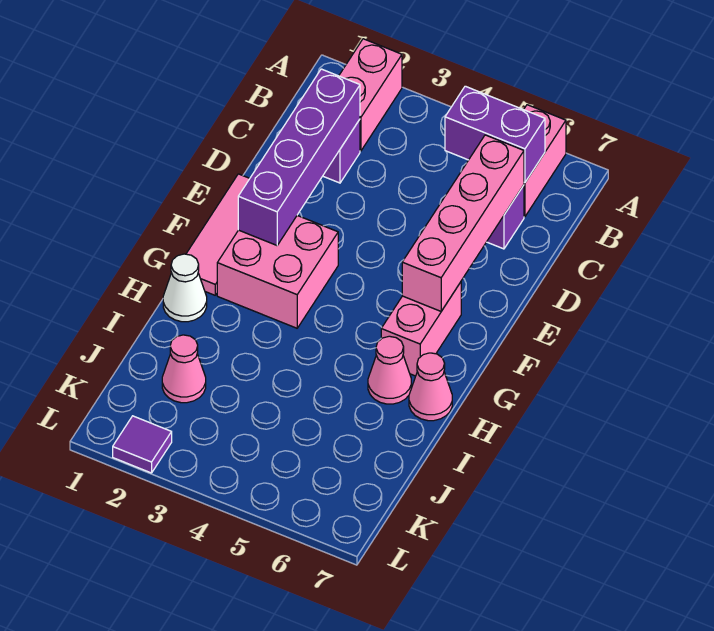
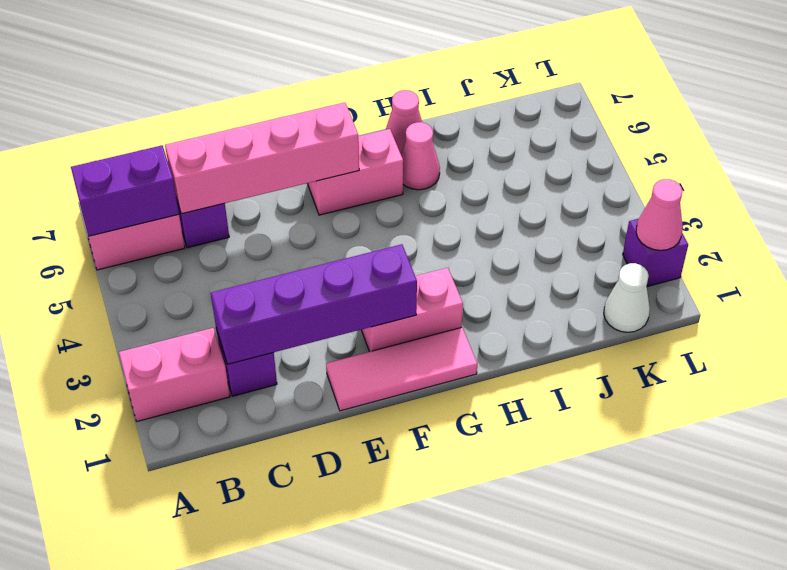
purple 1x2 brick [445,86,545,183] -> purple 1x2 brick turned to [71,145,179,236]
pink 2x2 brick [217,216,338,328] -> pink 1x2 brick [361,268,463,352]
white 1x1 cone [163,254,207,322] -> white 1x1 cone moved to [604,263,650,332]
pink 1x1 cone [162,335,206,403] -> pink 1x1 cone moved to [636,179,683,250]
purple 1x1 tile [113,416,172,473] -> purple 1x1 brick [623,219,688,287]

